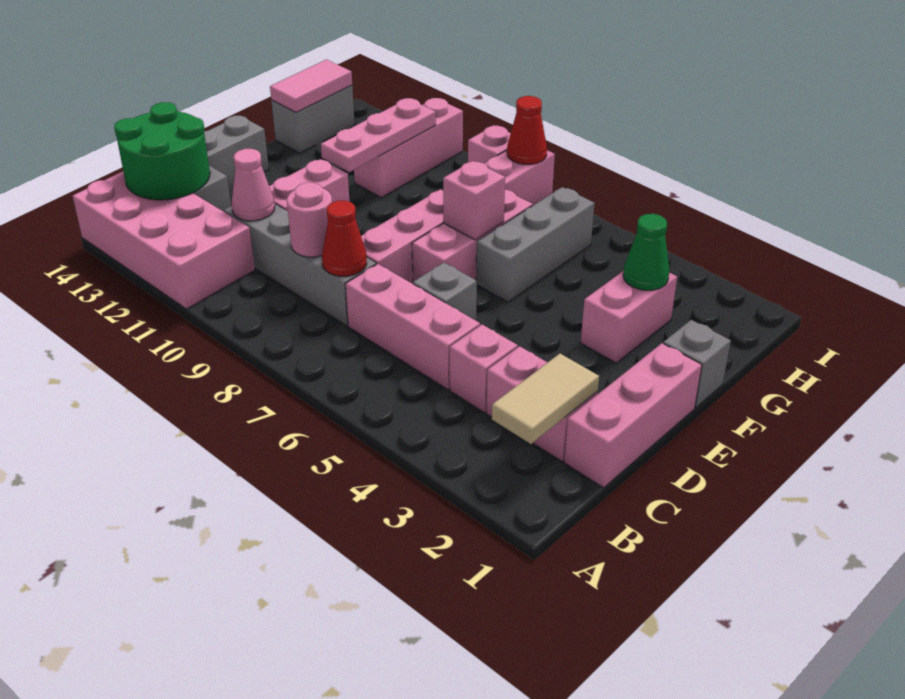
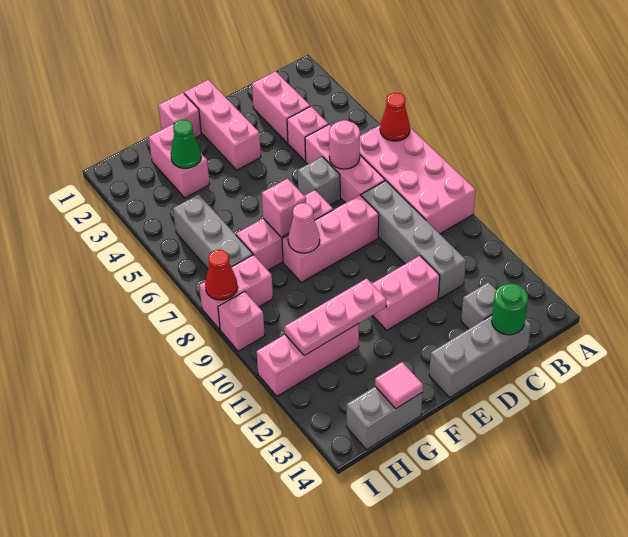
pink 2x4 brick [73,172,255,309] -> pink 2x4 brick moved to [360,125,476,234]
tan 1x2 tile [492,354,599,444] -> none
green 2x2 round brick [114,102,210,200] -> green 1x1 round brick [492,284,528,335]
pink 1x3 brick [564,343,702,488] -> pink 1x3 brick turned to [184,80,261,170]
red 1x1 cone [322,201,367,276] -> red 1x1 cone moved to [380,93,410,141]
pink 1x1 round brick [287,183,332,257] -> pink 1x1 round brick moved to [329,120,360,169]
pink 1x1 cone [232,149,275,221] -> pink 1x1 cone moved to [288,203,320,253]
grey 1x1 brick [663,320,731,408] -> pink 1x1 brick [158,93,201,138]
pink 1x2 brick [581,272,677,363] -> pink 1x2 brick turned to [149,124,210,198]
grey 1x3 brick [476,187,595,302] -> grey 1x3 brick turned to [173,194,253,269]
pink 1x2 tile [270,60,352,112] -> pink 1x1 tile [375,362,423,408]

